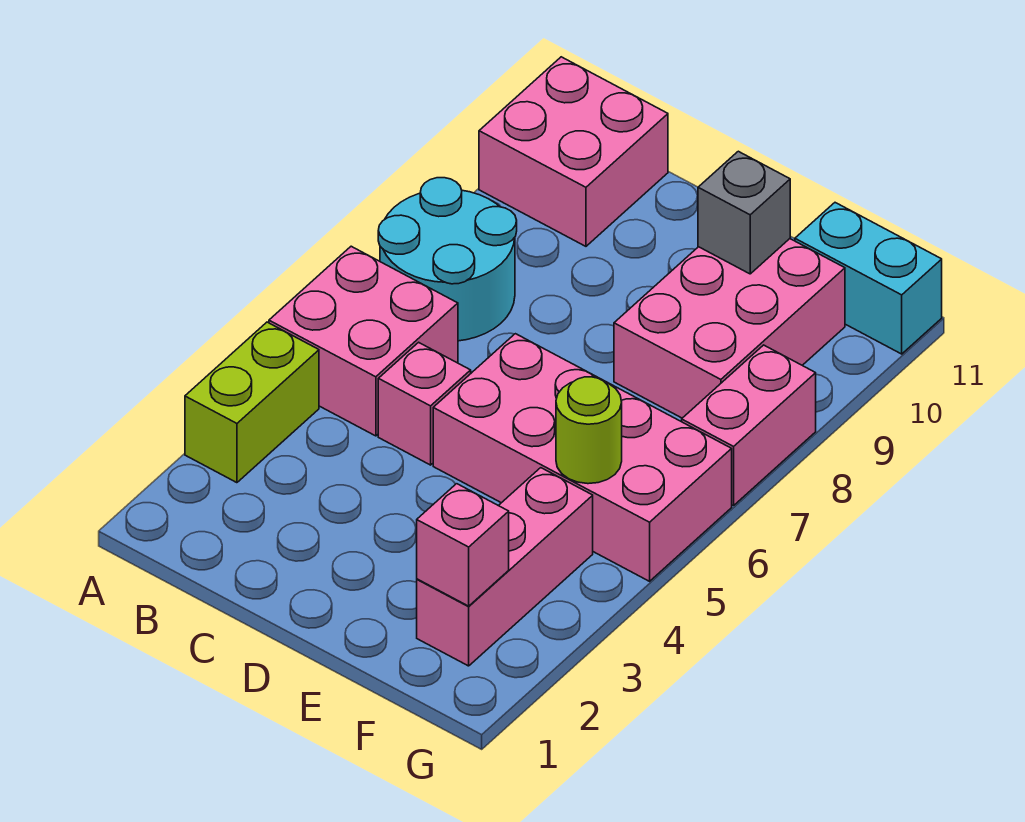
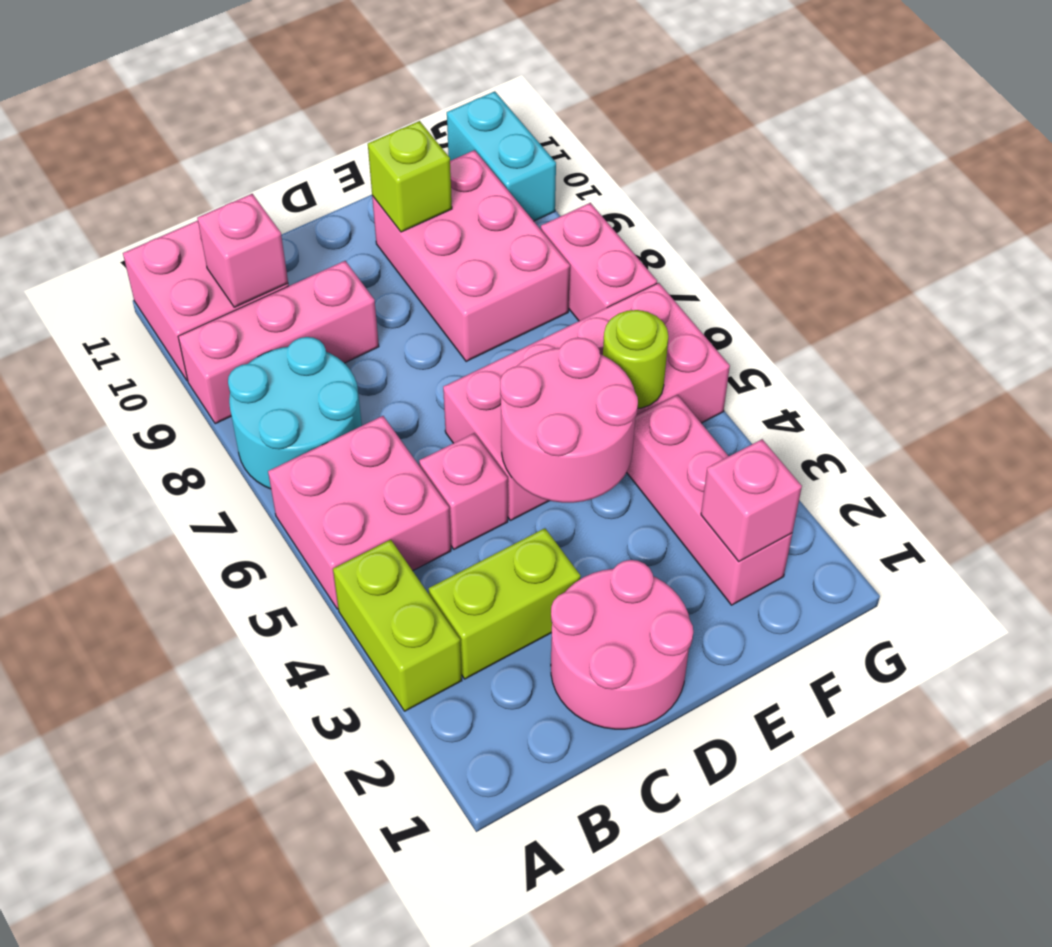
none -> pink 1x3 brick [178,261,379,424]
none -> lime 1x2 brick [429,528,581,679]
none -> pink 1x1 brick [197,194,288,307]
none -> pink 2x2 round brick [551,560,693,729]
none -> pink 2x2 round brick [500,338,638,503]
grey 1x1 brick [698,151,790,274] -> lime 1x1 brick [368,121,452,232]
cyan 1x2 brick [795,203,942,354] -> cyan 1x2 brick turned to [447,91,556,221]

